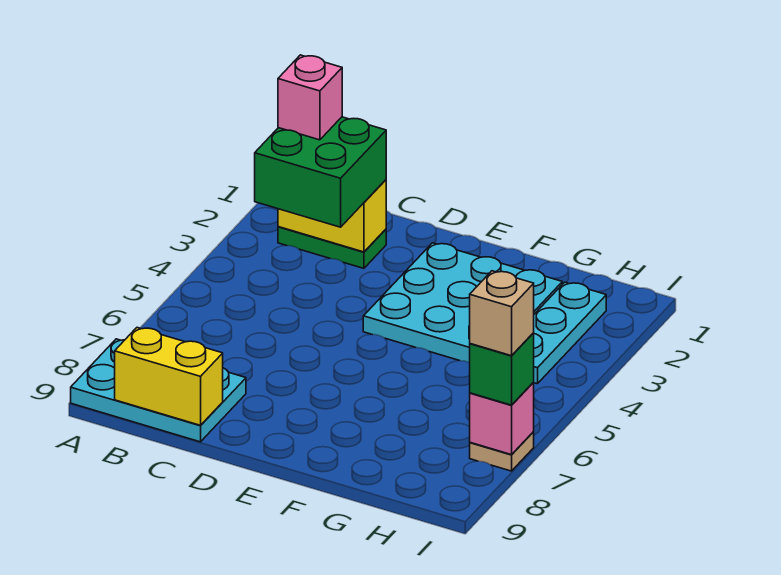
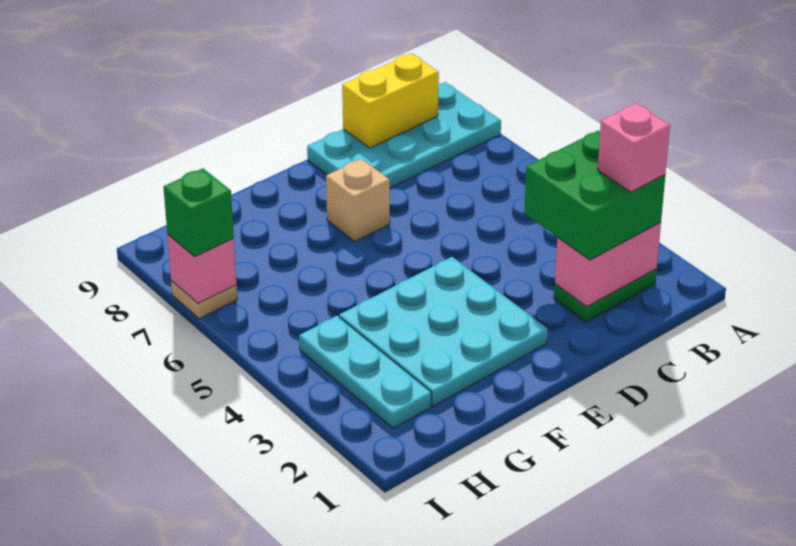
cyan 2x3 plate [71,339,246,442] -> cyan 2x4 plate [307,82,501,188]
yellow 1x2 brick [278,180,386,252] -> pink 1x2 brick [555,222,661,306]
tan 1x1 brick [470,271,534,356] -> tan 1x1 brick moved to [326,159,390,241]

